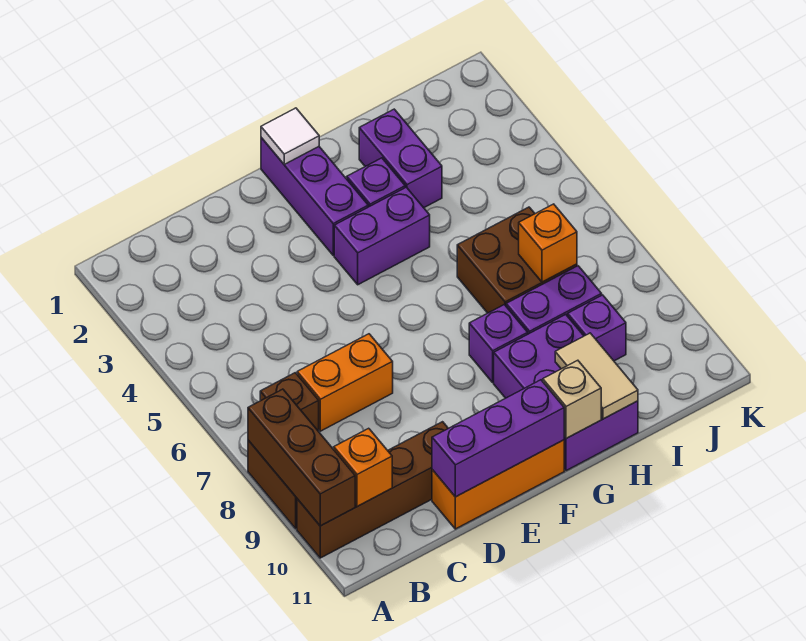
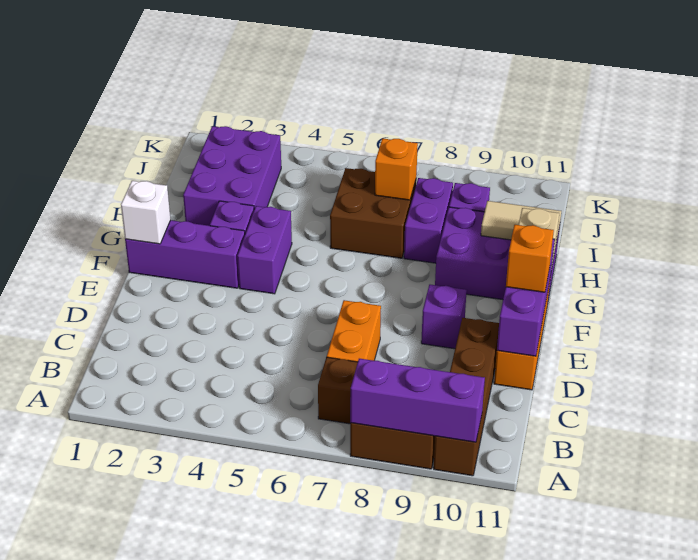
brown 1x3 brick [248,389,355,526] -> purple 1x3 brick [350,359,485,442]
orange 1x1 brick [334,428,392,507] -> orange 1x1 brick moved to [506,225,554,292]
white 1x1 tile [261,108,319,164] -> white 1x1 brick [121,181,171,244]
purple 1x1 brick [469,305,528,382] -> purple 1x1 brick moved to [421,285,467,349]
purple 1x2 brick [359,109,442,208] -> purple 2x3 brick [183,126,281,226]

